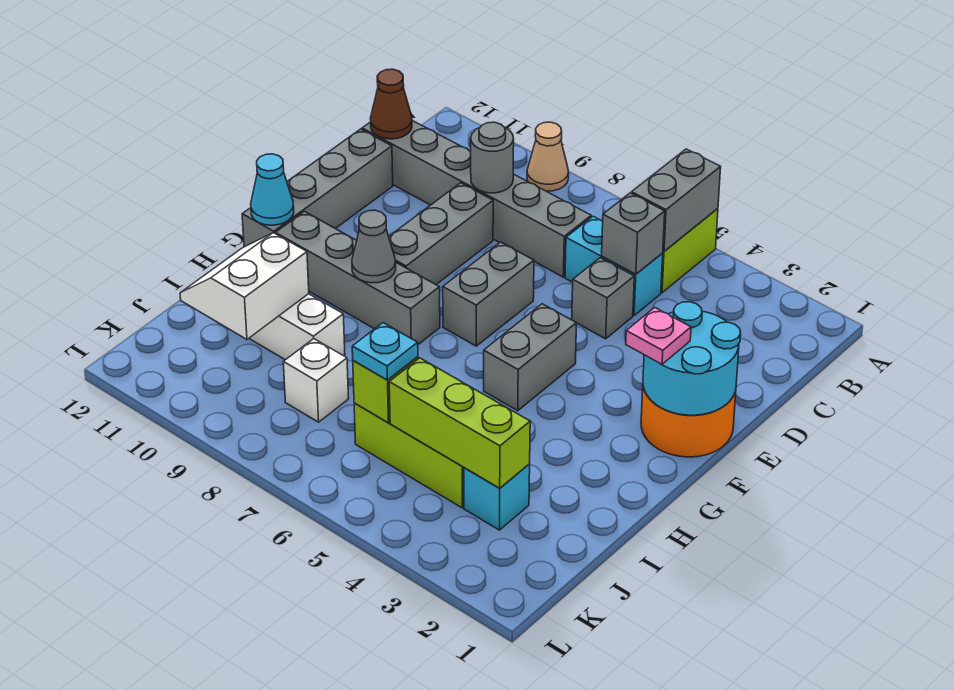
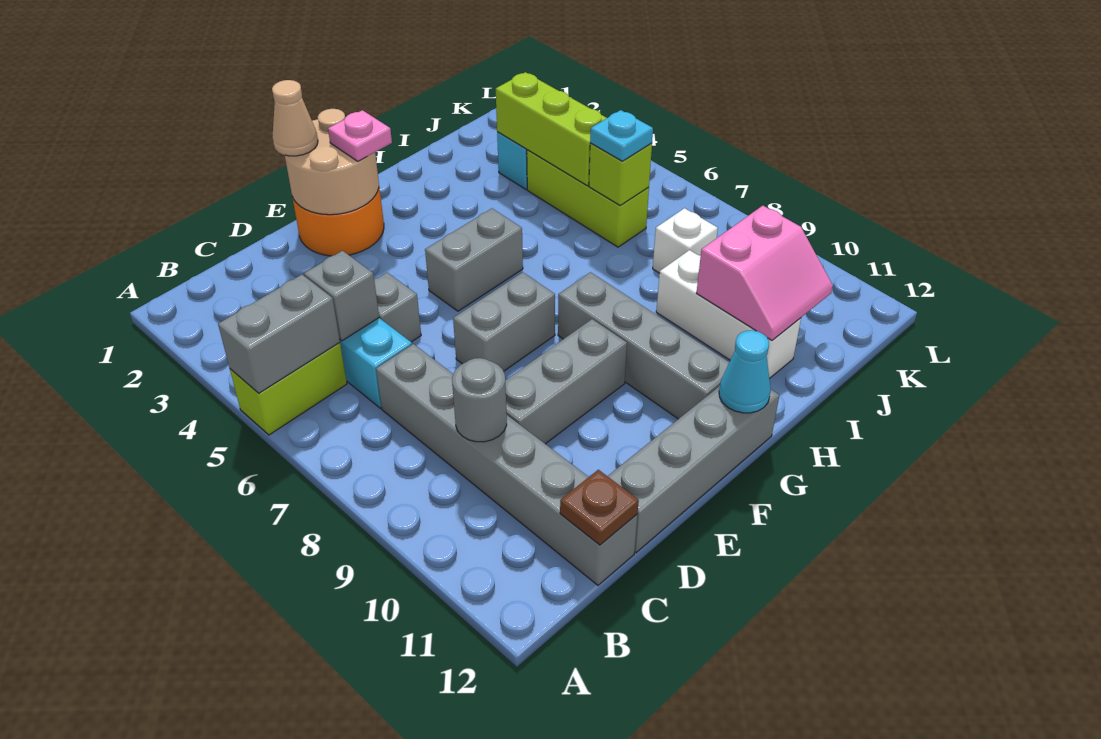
tan 1x1 cone [527,122,569,191] -> tan 1x1 cone moved to [272,80,318,156]
brown 1x1 cone [370,69,412,139] -> brown 1x1 plate [560,470,639,545]
cyan 2x2 round brick [643,302,741,415] -> tan 2x2 round brick [285,109,379,215]
grey 1x1 cone [352,210,396,283] -> none
white 2x2 slope [180,233,309,339] -> pink 2x2 slope [696,206,833,340]

